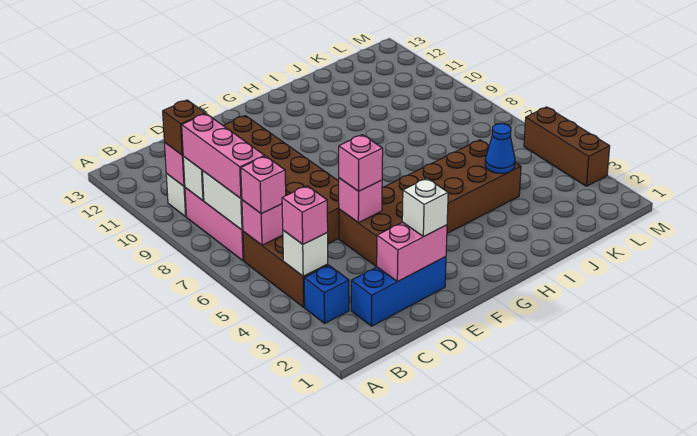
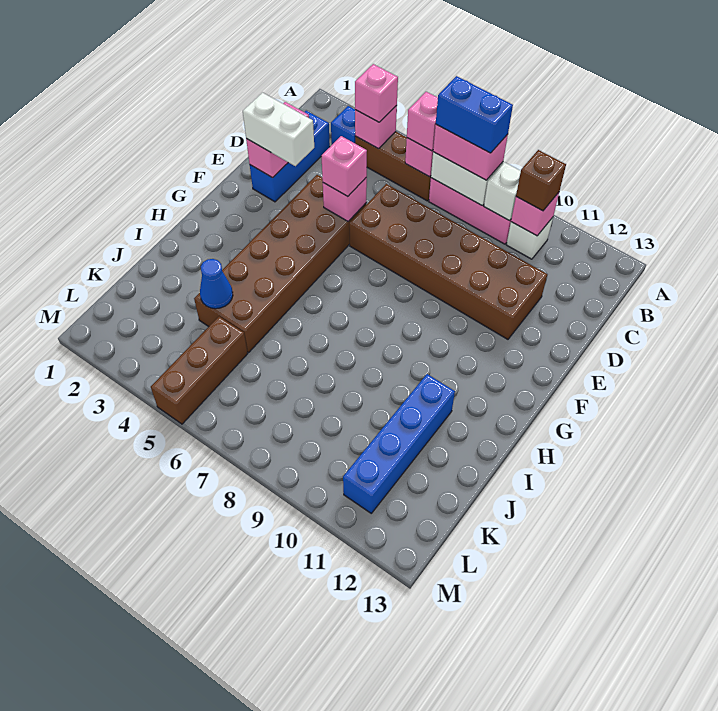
white 1x1 brick [283,230,328,276] -> pink 1x1 brick [355,105,397,149]
pink 1x3 brick [182,114,265,199] -> pink 1x2 brick [433,125,508,180]
none -> blue 1x2 brick [436,76,513,153]
white 1x1 brick [402,178,448,237] -> white 1x2 brick [243,93,314,166]
none -> blue 1x4 brick [343,374,455,513]
brown 1x3 brick [524,107,610,186] -> brown 1x3 brick turned to [151,317,248,424]

